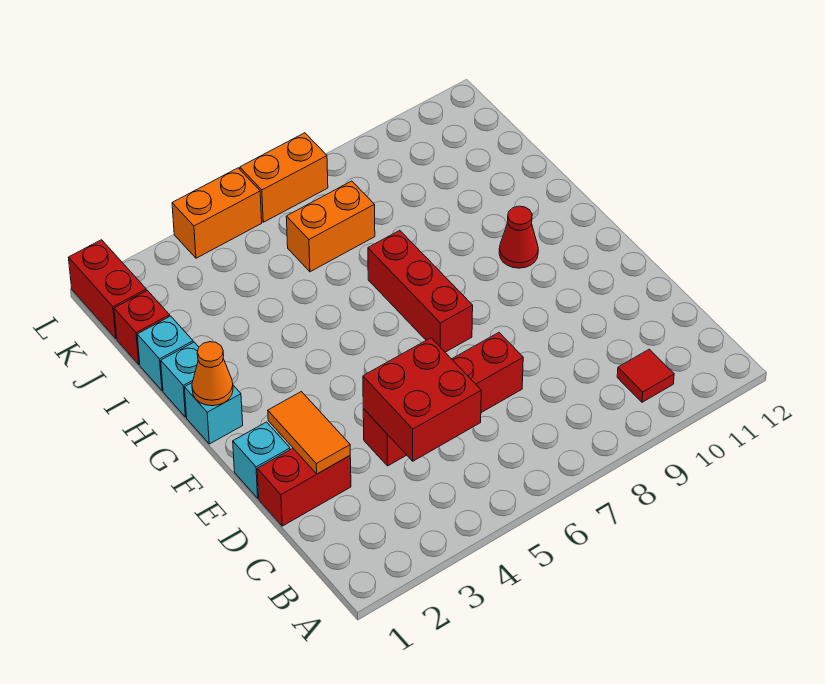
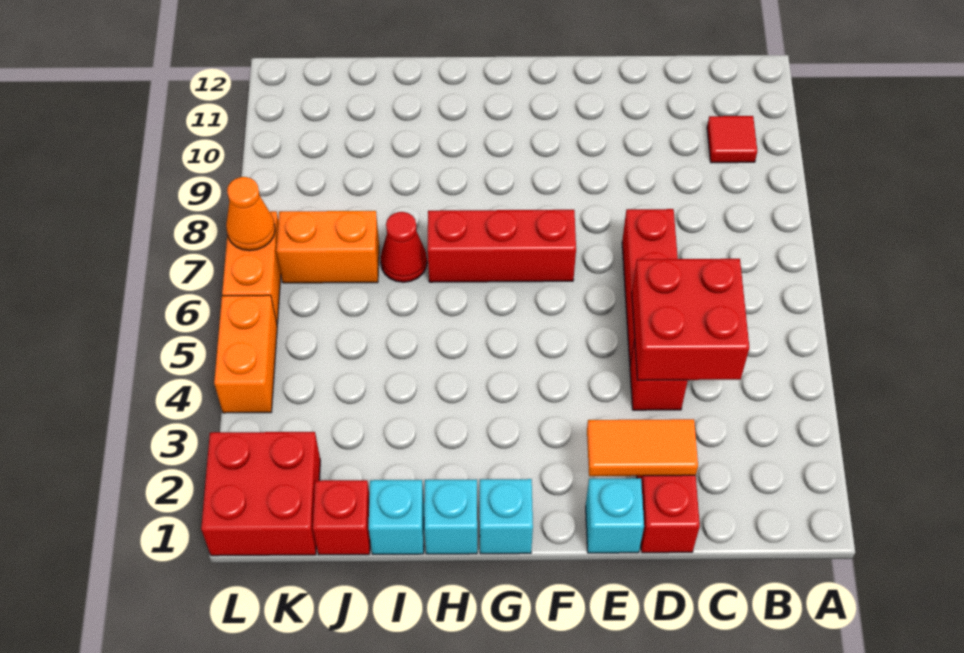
orange 1x1 cone [192,342,233,406] -> orange 1x1 cone moved to [226,177,275,251]
red 1x1 cone [499,206,538,268] -> red 1x1 cone moved to [380,212,427,282]
orange 1x2 brick [286,181,375,272] -> orange 1x2 brick turned to [276,211,379,283]
red 1x2 brick [69,240,146,339] -> red 2x2 brick [201,432,320,556]

